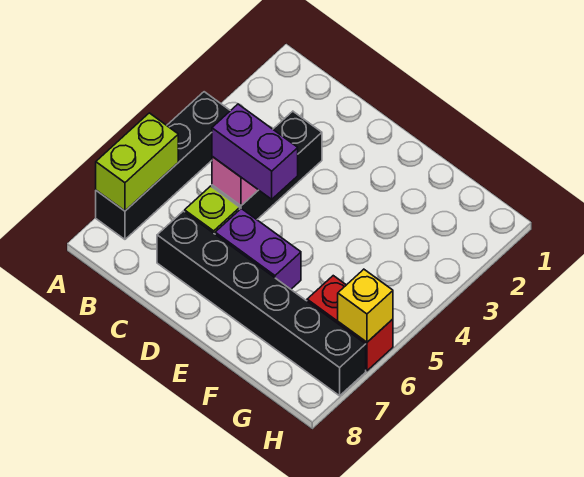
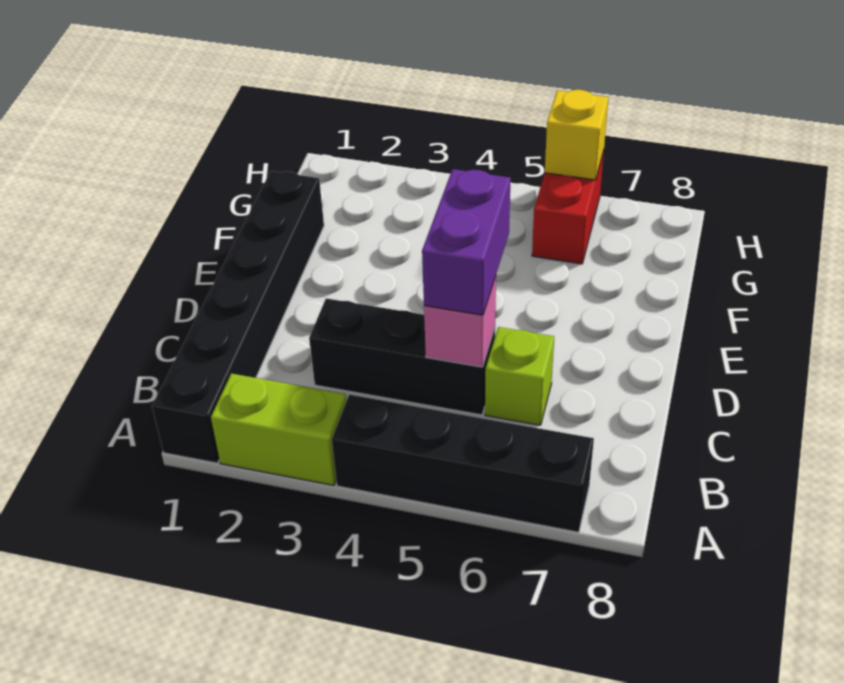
lime 1x2 brick [96,113,178,211] -> lime 1x2 brick moved to [211,373,347,485]
black 1x6 brick [157,211,366,396] -> black 1x6 brick moved to [152,171,324,463]
purple 1x2 brick [215,209,301,289] -> none

